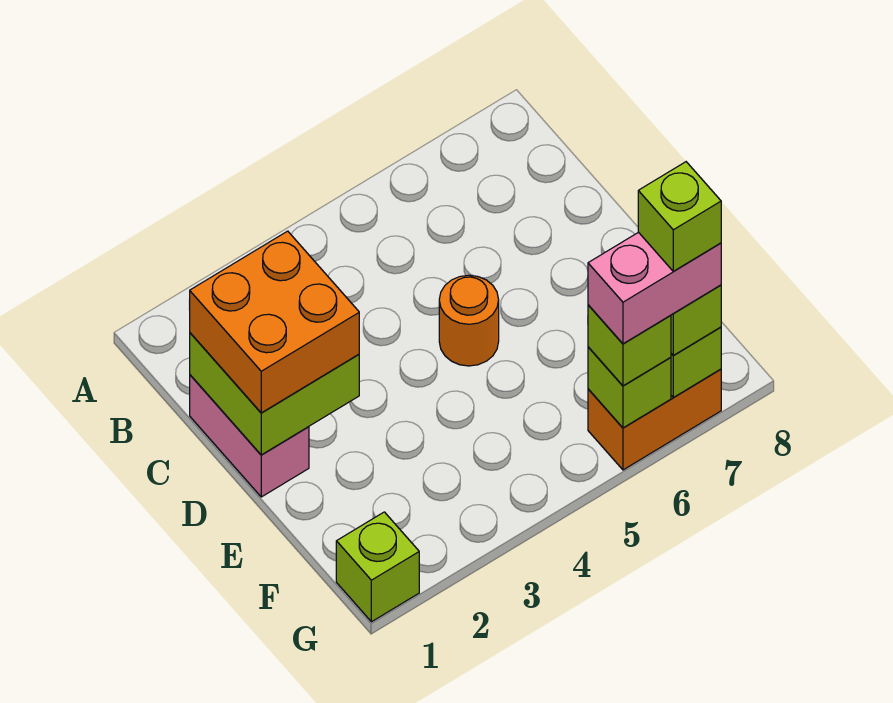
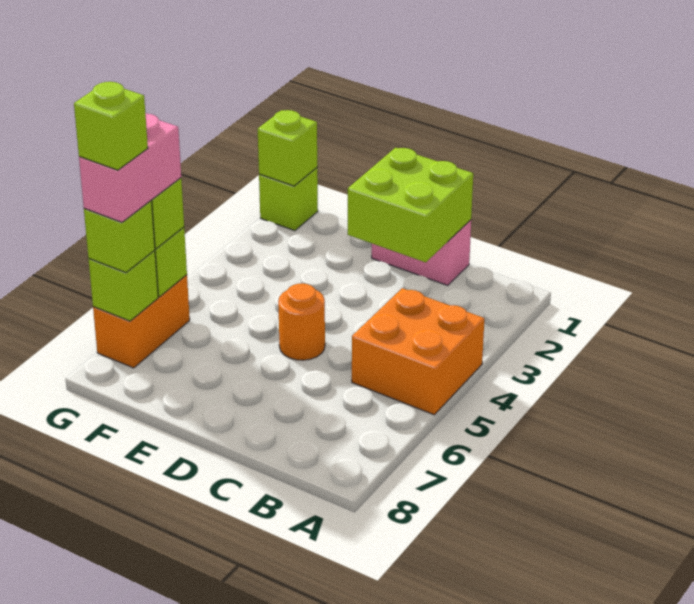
orange 2x2 brick [189,231,359,413] -> orange 2x2 brick moved to [352,288,484,415]
none -> lime 1x1 brick [258,110,317,186]

